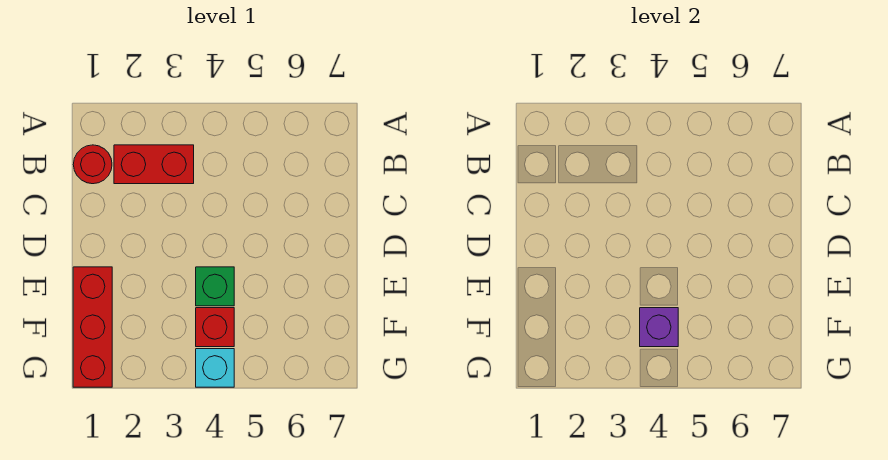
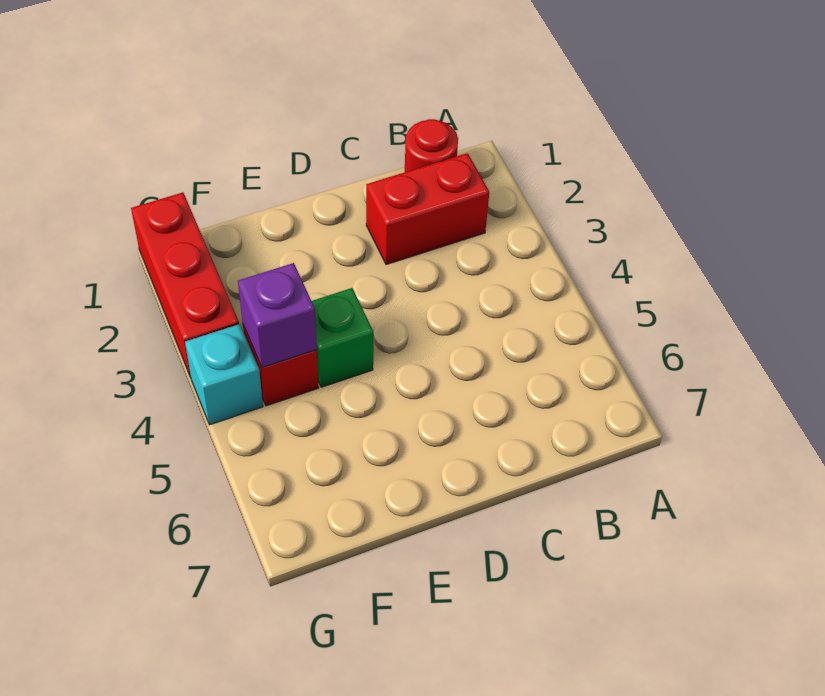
red 1x2 brick [114,145,194,184] -> red 1x2 brick turned to [366,153,489,265]
red 1x3 brick [73,267,112,387] -> red 1x3 brick turned to [131,192,239,378]

